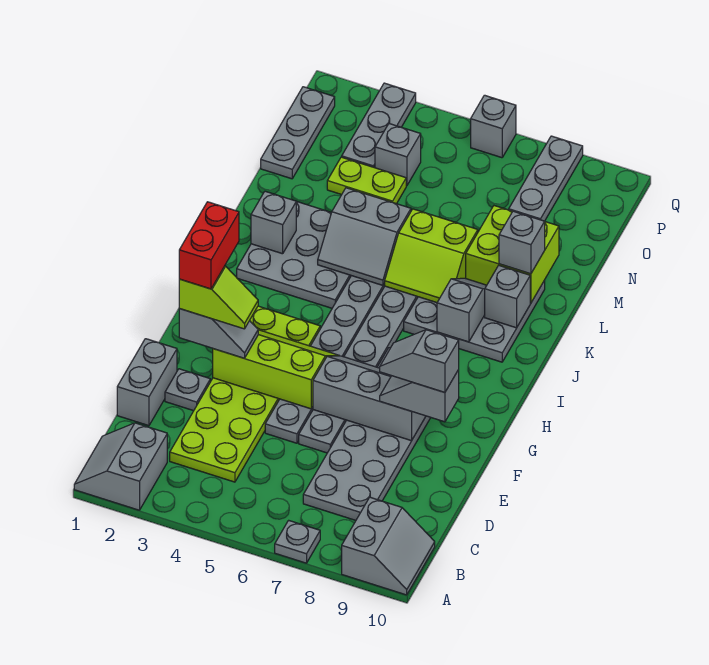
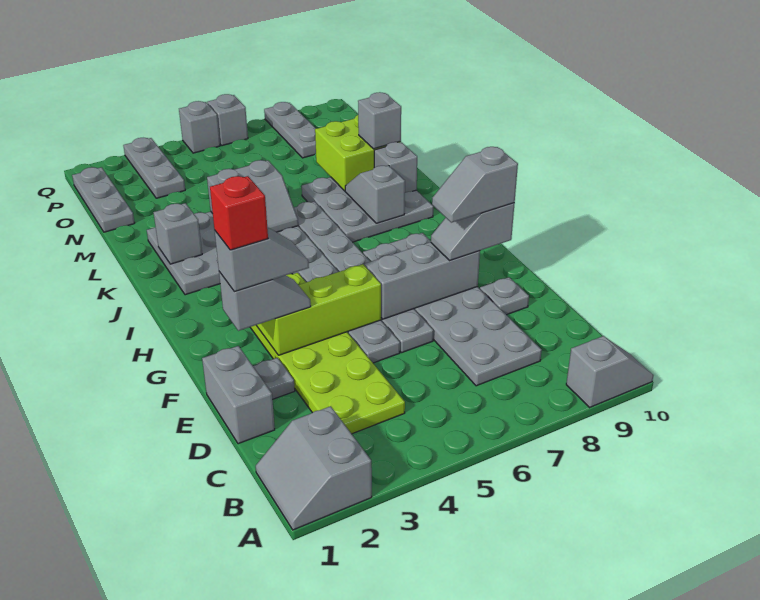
grey 1x1 plate [275,520,320,563] -> grey 1x1 plate moved to [480,277,529,315]
grey 2x2 slope [342,497,435,595] -> grey 1x2 slope [566,336,654,407]
lime 1x2 slope [179,266,258,329] -> grey 1x2 slope [215,227,309,292]
red 1x2 brick [179,202,239,289] -> red 1x1 brick [210,176,268,250]
lime 2x2 slope [384,209,478,303] -> none
lime 1x2 plate [327,157,406,204] -> none
grey 1x1 brick [375,124,421,186] -> grey 1x1 brick moved to [179,101,220,153]

